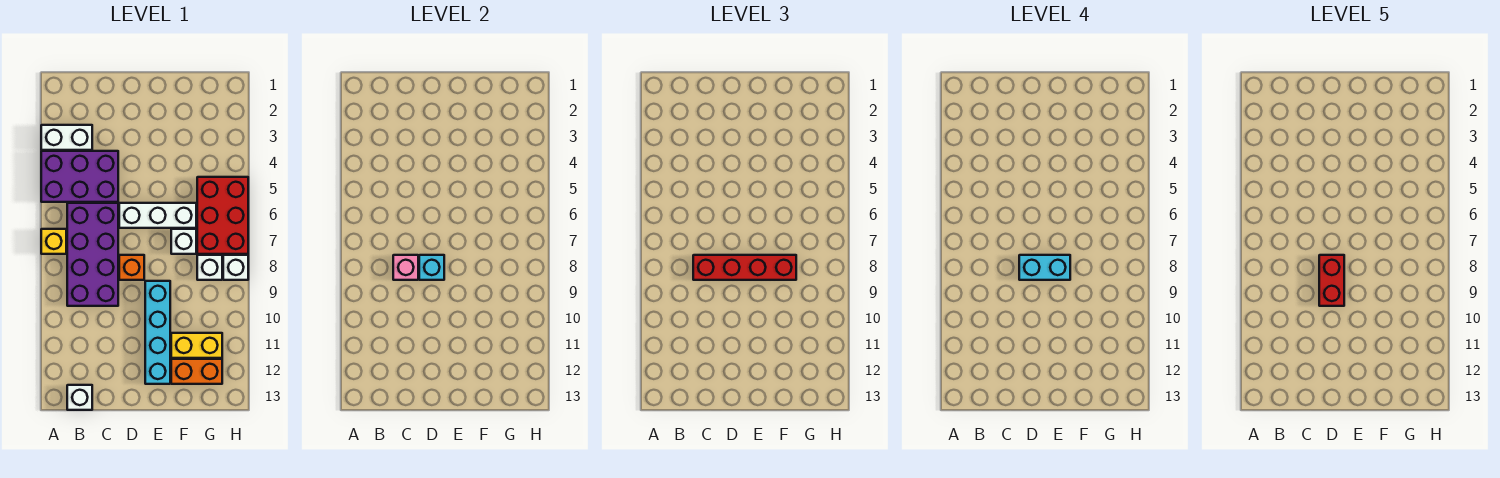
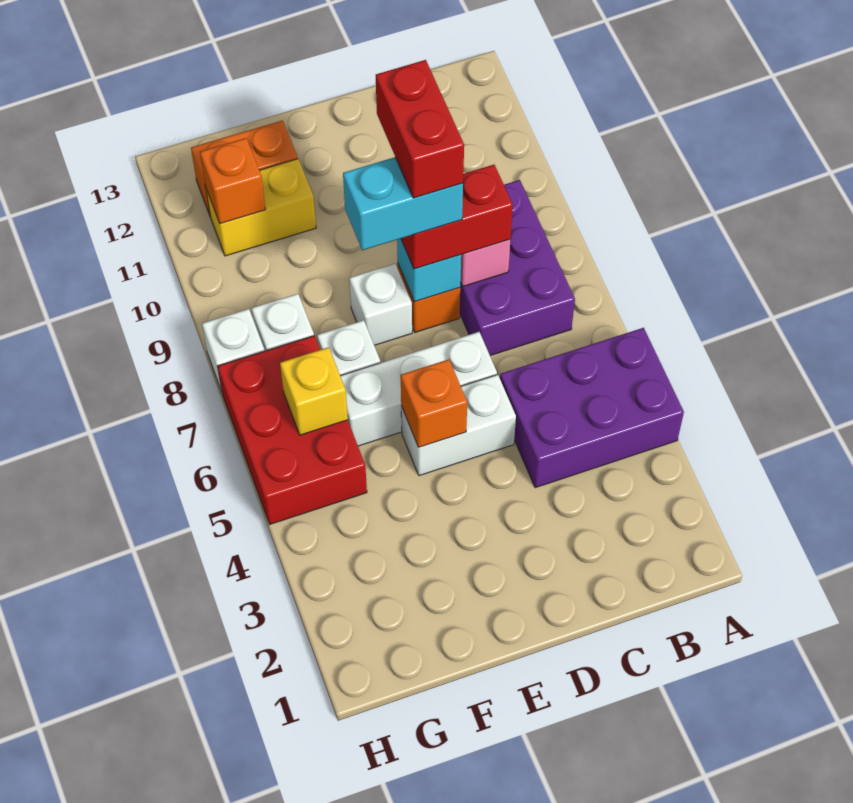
white 1x2 brick [41,125,92,150] -> white 1x2 brick moved to [401,375,516,476]
yellow 1x1 brick [41,229,66,254] -> yellow 1x1 brick moved to [280,347,348,435]
purple 2x4 brick [67,203,118,306] -> purple 2x3 brick [460,180,575,356]
white 1x1 brick [67,385,92,410] -> white 1x1 brick moved to [349,264,412,345]
red 1x4 brick [693,255,796,280] -> red 1x2 brick [401,165,513,269]
none -> orange 1x1 brick [401,359,467,447]
cyan 1x4 brick [145,281,170,384] -> none
none -> orange 1x1 brick [200,138,266,224]

